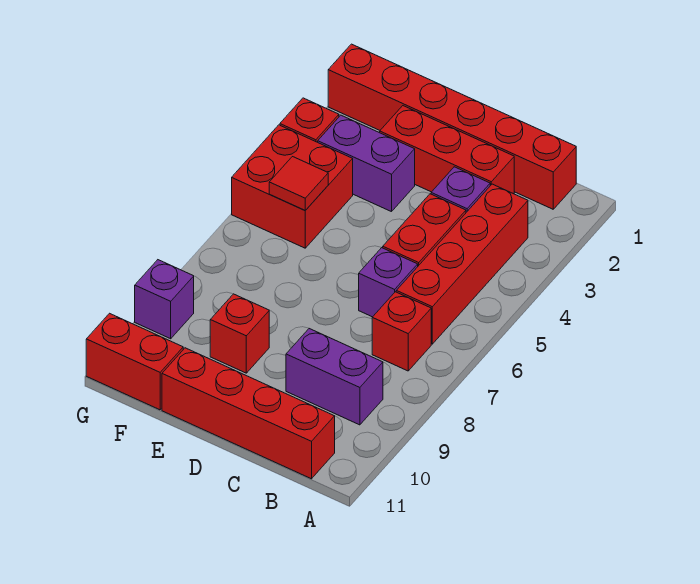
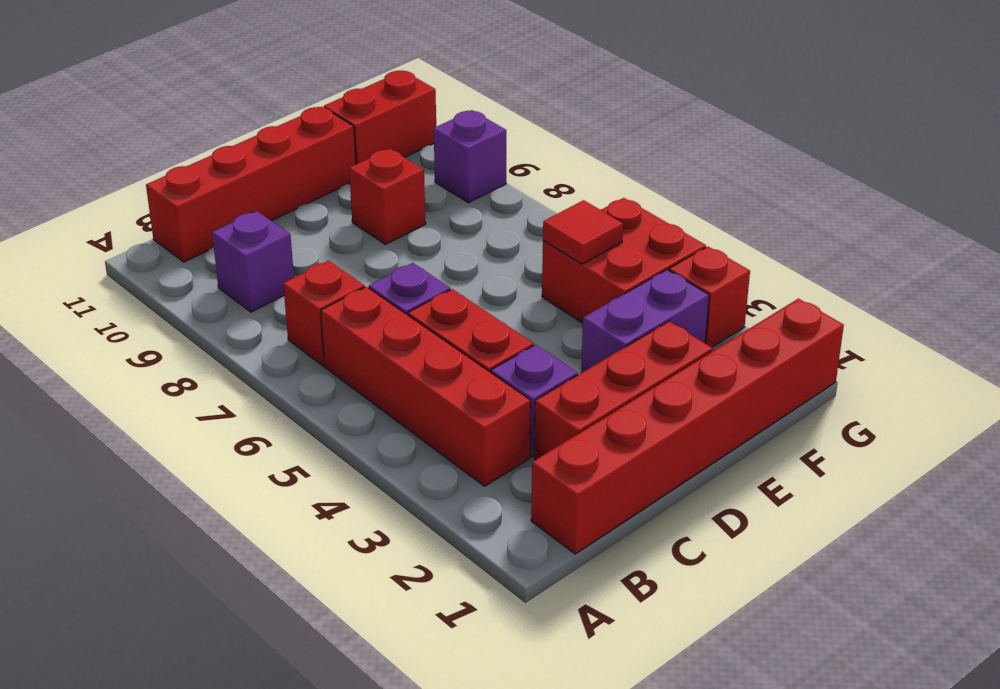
purple 1x2 brick [286,329,383,425] -> purple 1x1 brick [212,211,294,312]

